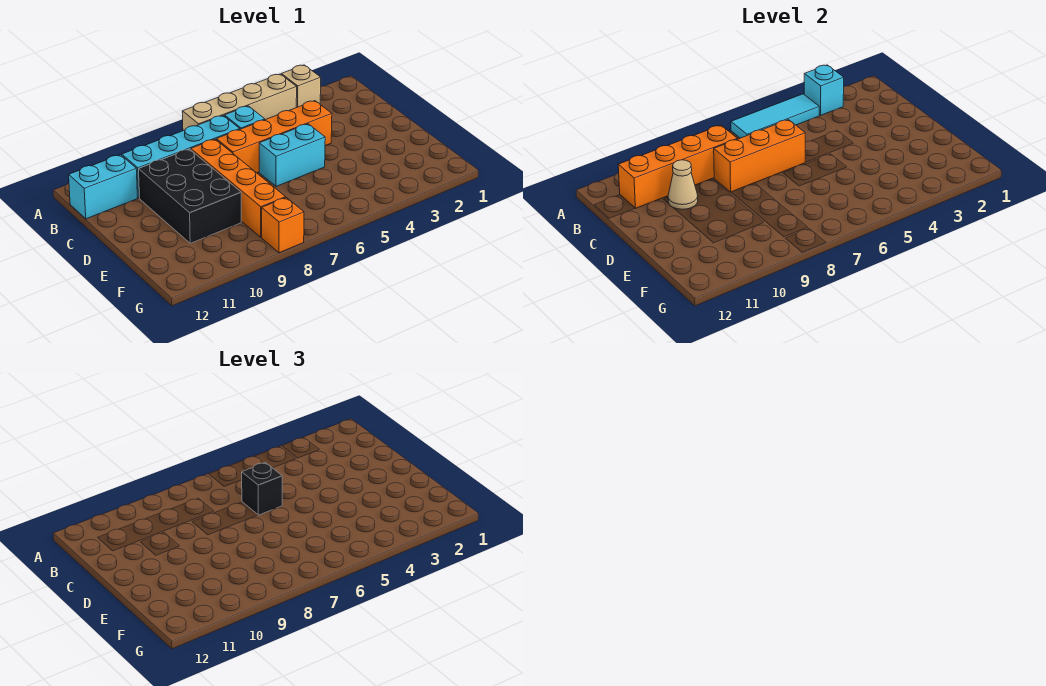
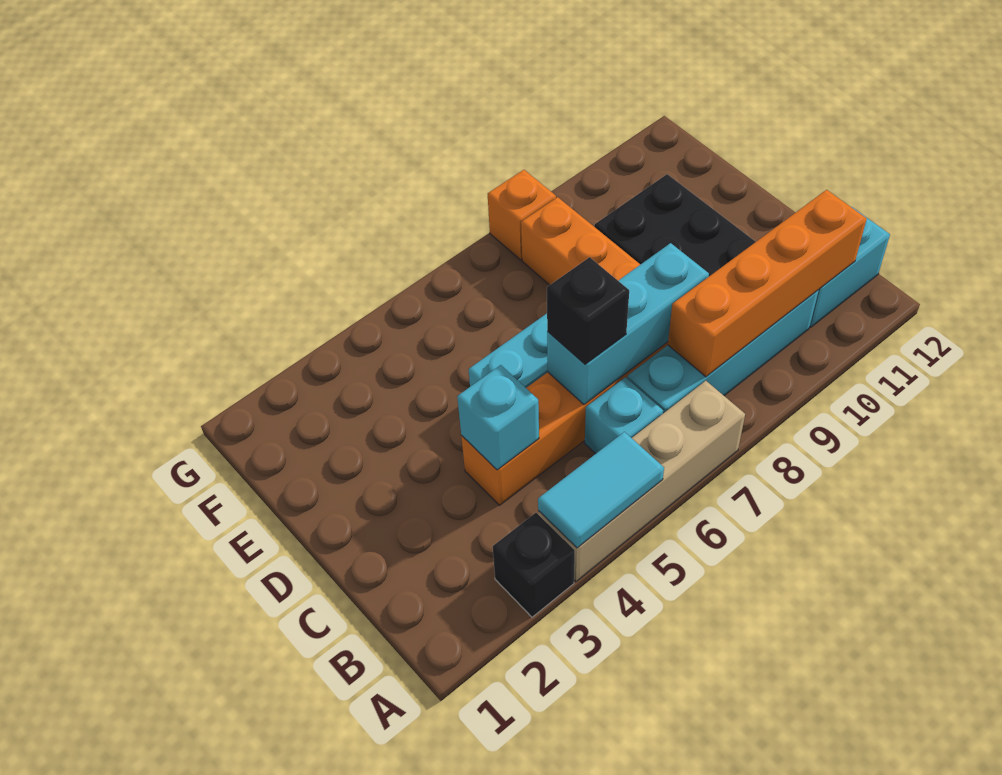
tan 1x1 brick [281,65,321,108] -> black 1x1 brick [493,513,575,617]
cyan 1x1 brick [804,65,844,115] -> cyan 1x1 brick moved to [457,365,539,470]
cyan 1x3 tile [731,94,819,138] -> cyan 1x2 tile [538,432,664,548]
orange 1x3 brick [714,120,805,192] -> cyan 1x3 brick [547,243,709,405]
tan 1x1 cone [668,160,698,209] -> none

